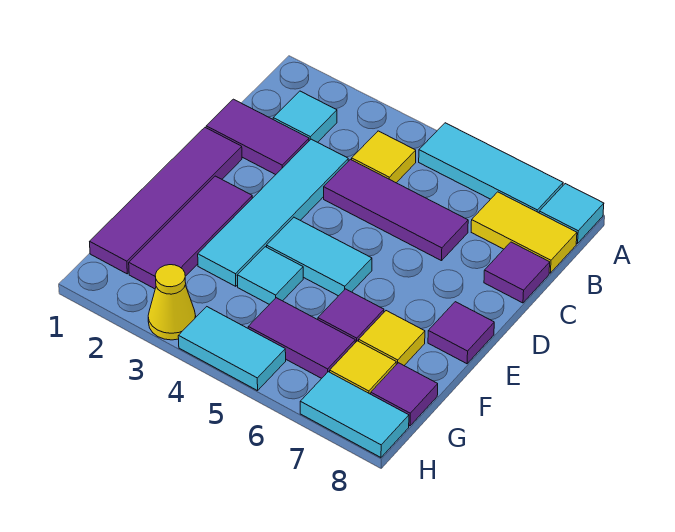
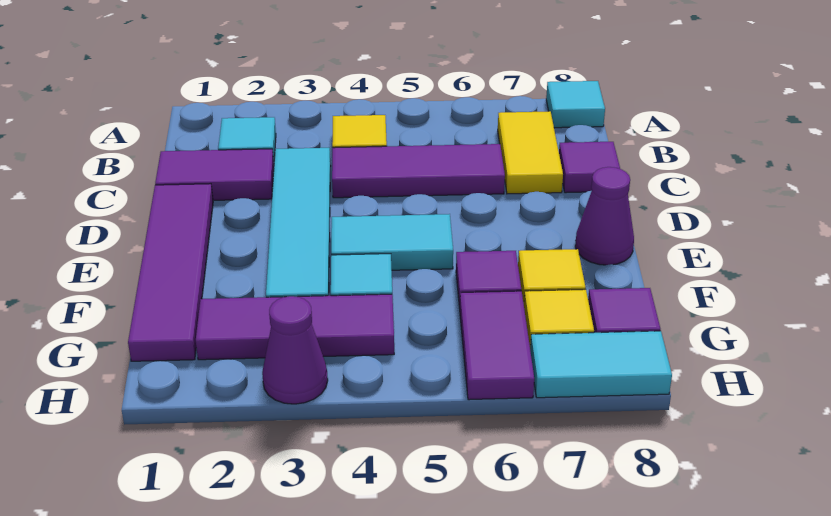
cyan 1x3 tile [419,123,563,213] -> none
yellow 1x2 tile [471,192,577,273] -> yellow 1x2 tile turned to [498,111,563,194]
purple 1x3 tile [129,176,252,289] -> purple 1x3 tile turned to [196,294,394,360]
purple 1x1 tile [428,302,494,364] -> purple 1x1 cone [575,167,634,265]
purple 1x2 tile [248,298,355,378] -> purple 1x2 tile turned to [460,291,534,400]
yellow 1x1 cone [148,265,196,340] -> purple 1x1 cone [262,296,328,404]
cyan 1x2 tile [178,307,286,391] -> none

